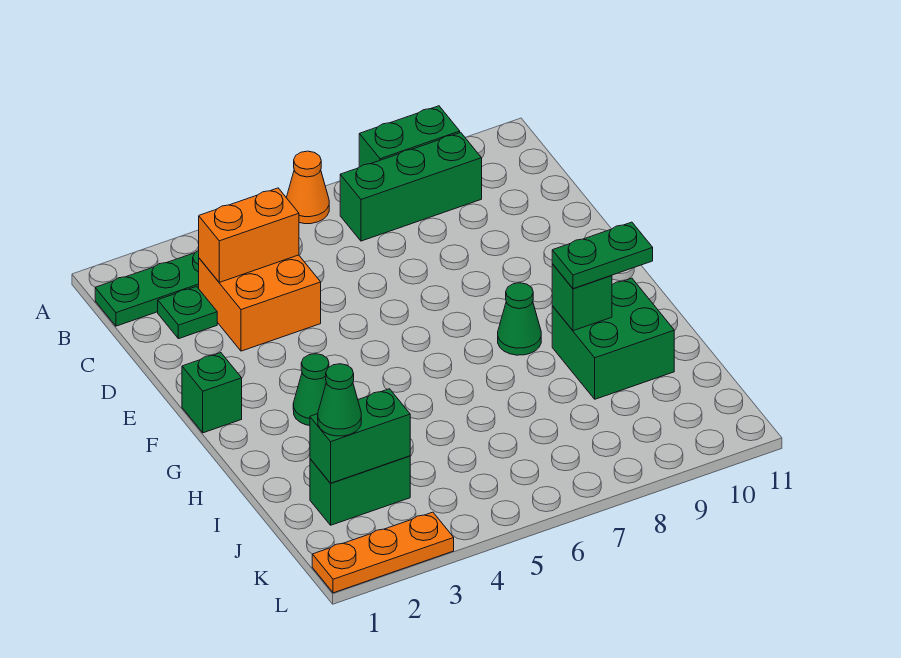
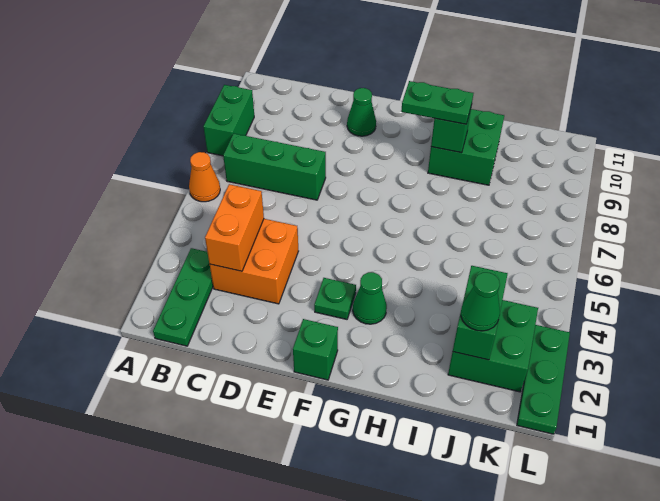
green 1x3 brick [340,132,482,241] -> green 1x3 brick turned to [223,134,326,200]
green 1x1 plate [158,287,217,339] -> green 1x1 plate moved to [314,278,356,319]
green 1x1 cone [498,283,541,355] -> green 1x1 cone moved to [347,88,376,136]
green 1x2 plate [552,222,653,289] -> green 1x2 plate turned to [401,81,473,124]
green 1x2 brick [310,456,410,525] -> green 2x2 brick [448,300,538,392]
orange 1x3 plate [312,512,454,593] -> green 1x3 plate [517,325,570,434]

